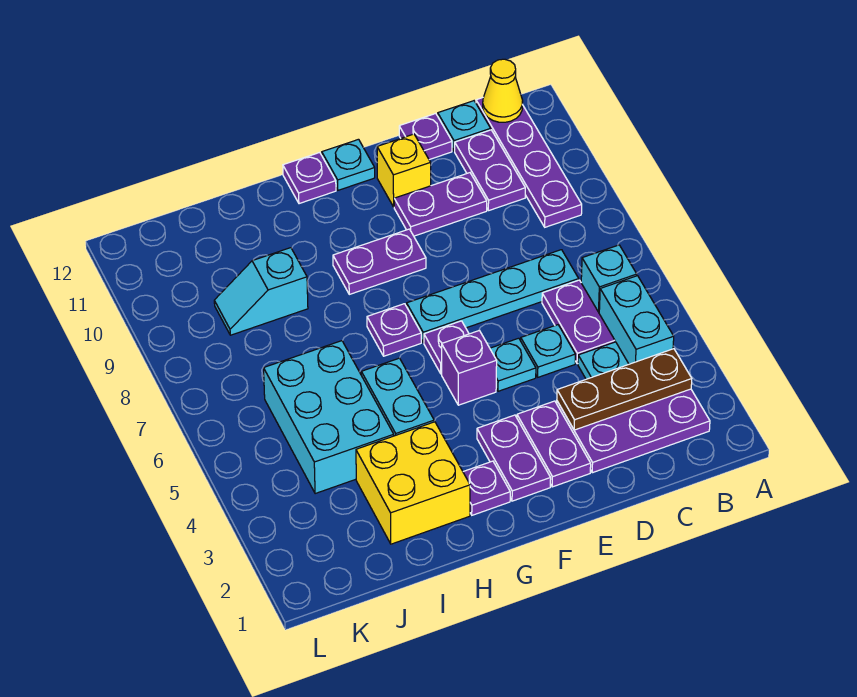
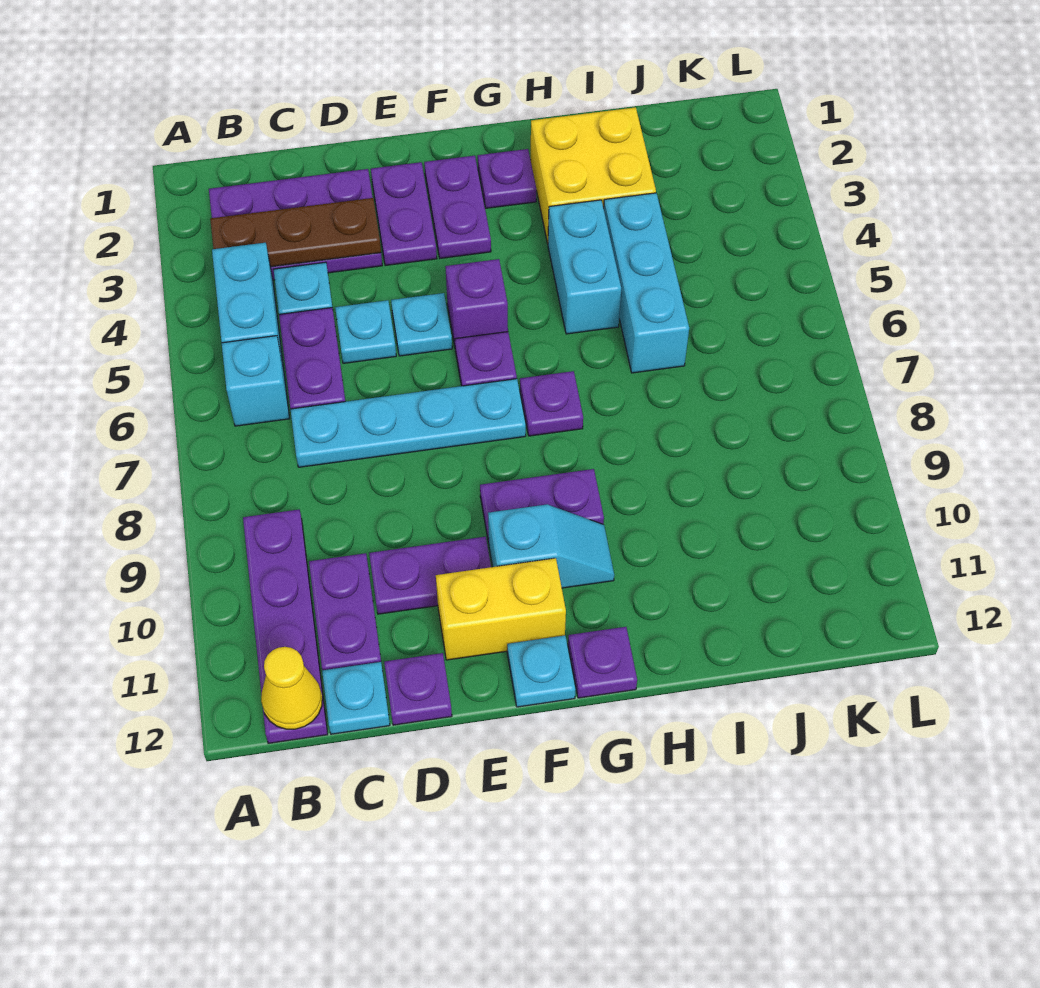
yellow 1x1 brick [377,134,431,207] -> yellow 1x2 brick [436,558,566,660]
cyan 2x3 brick [264,341,394,494] -> cyan 1x3 brick [604,193,689,373]
cyan 1x2 slope [214,248,308,335] -> cyan 1x2 slope moved to [488,504,614,588]

